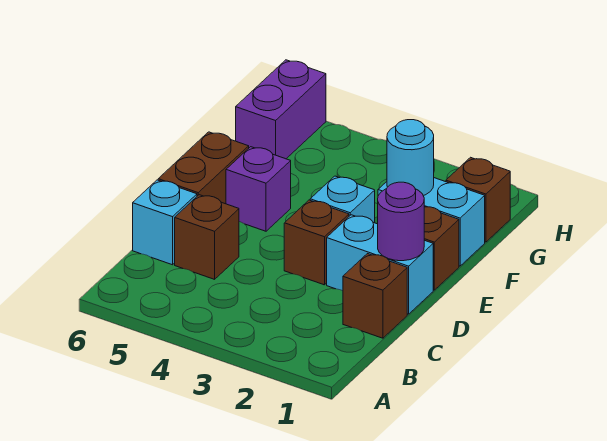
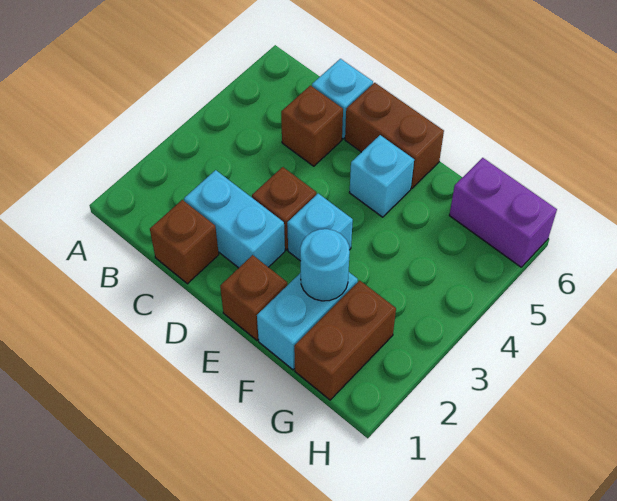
cyan 1x2 brick [327,215,433,314] -> cyan 1x2 brick turned to [184,170,285,268]
purple 1x1 round brick [378,182,424,261] -> none
purple 1x1 brick [226,147,291,231] -> cyan 1x1 brick [349,135,414,217]
brown 1x1 brick [446,157,510,242] -> brown 1x2 brick [294,280,396,400]

